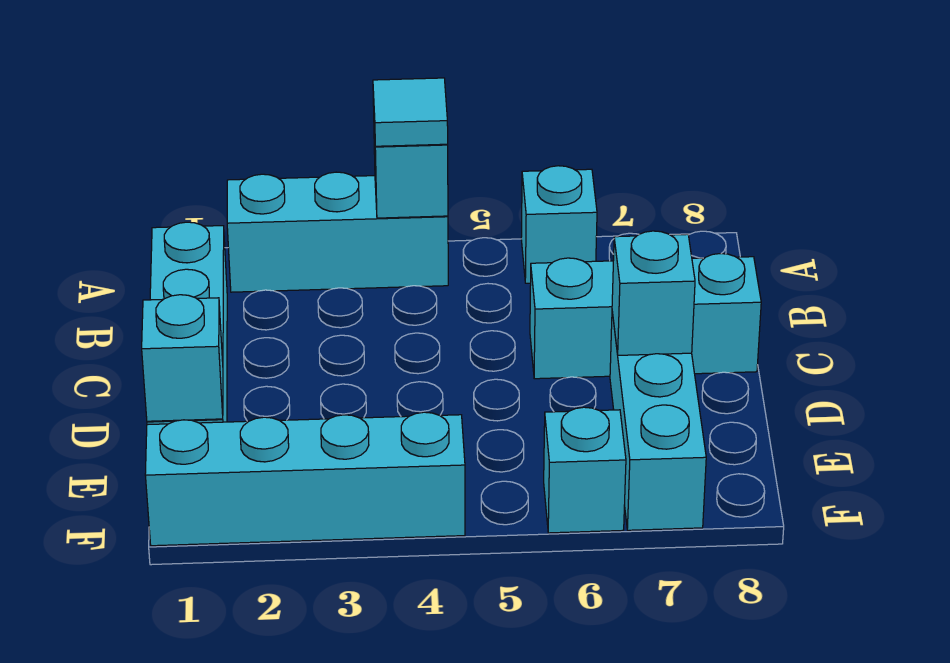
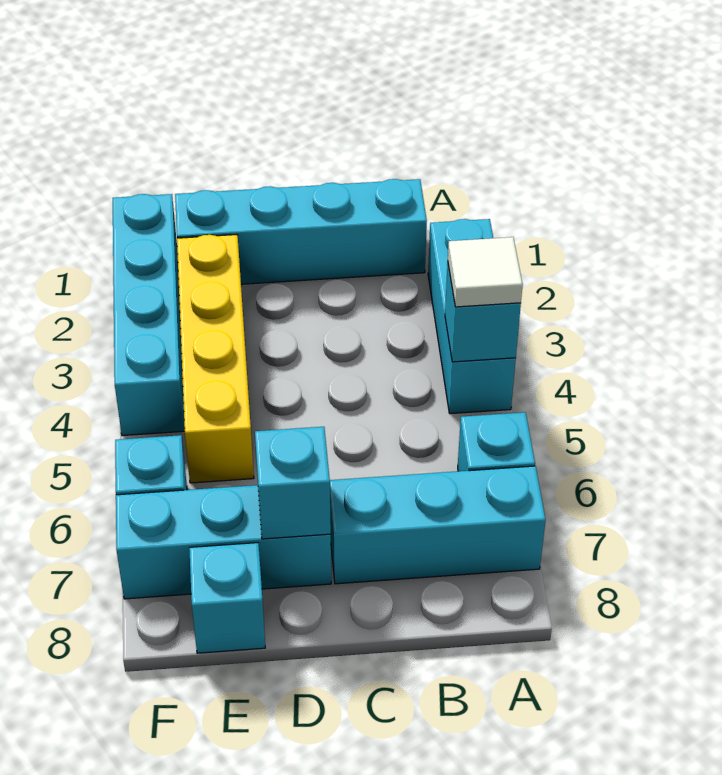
cyan 1x1 tile [373,78,448,146] -> white 1x1 tile [448,237,523,307]
cyan 1x3 brick [530,254,761,379] -> cyan 1x3 brick turned to [330,466,546,584]
cyan 1x1 brick [142,295,223,421] -> cyan 1x1 brick moved to [189,543,265,653]
none -> yellow 1x4 brick [177,235,254,483]

